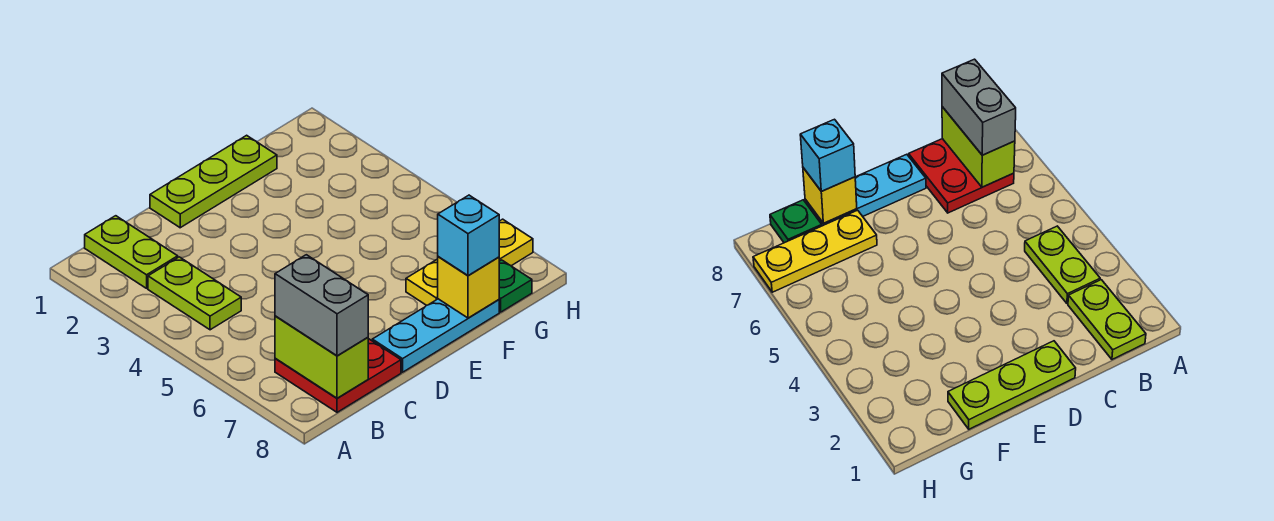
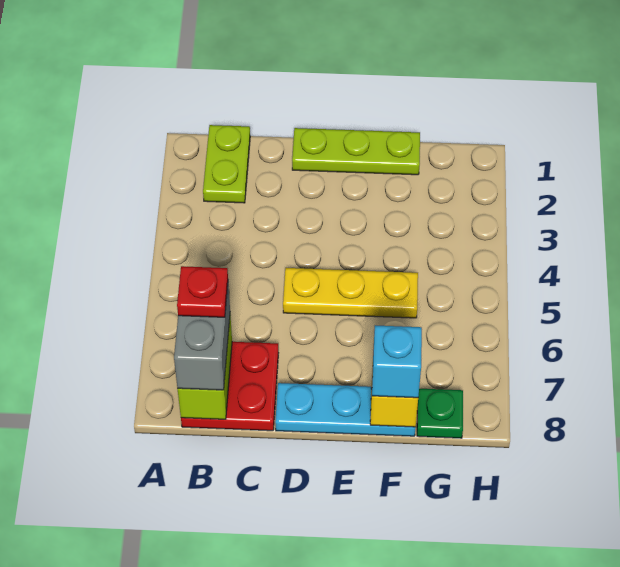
lime 1x2 plate [148,257,241,330] -> none
none -> red 1x1 plate [177,266,228,317]
yellow 1x3 plate [406,219,533,305] -> yellow 1x3 plate moved to [283,268,418,318]

